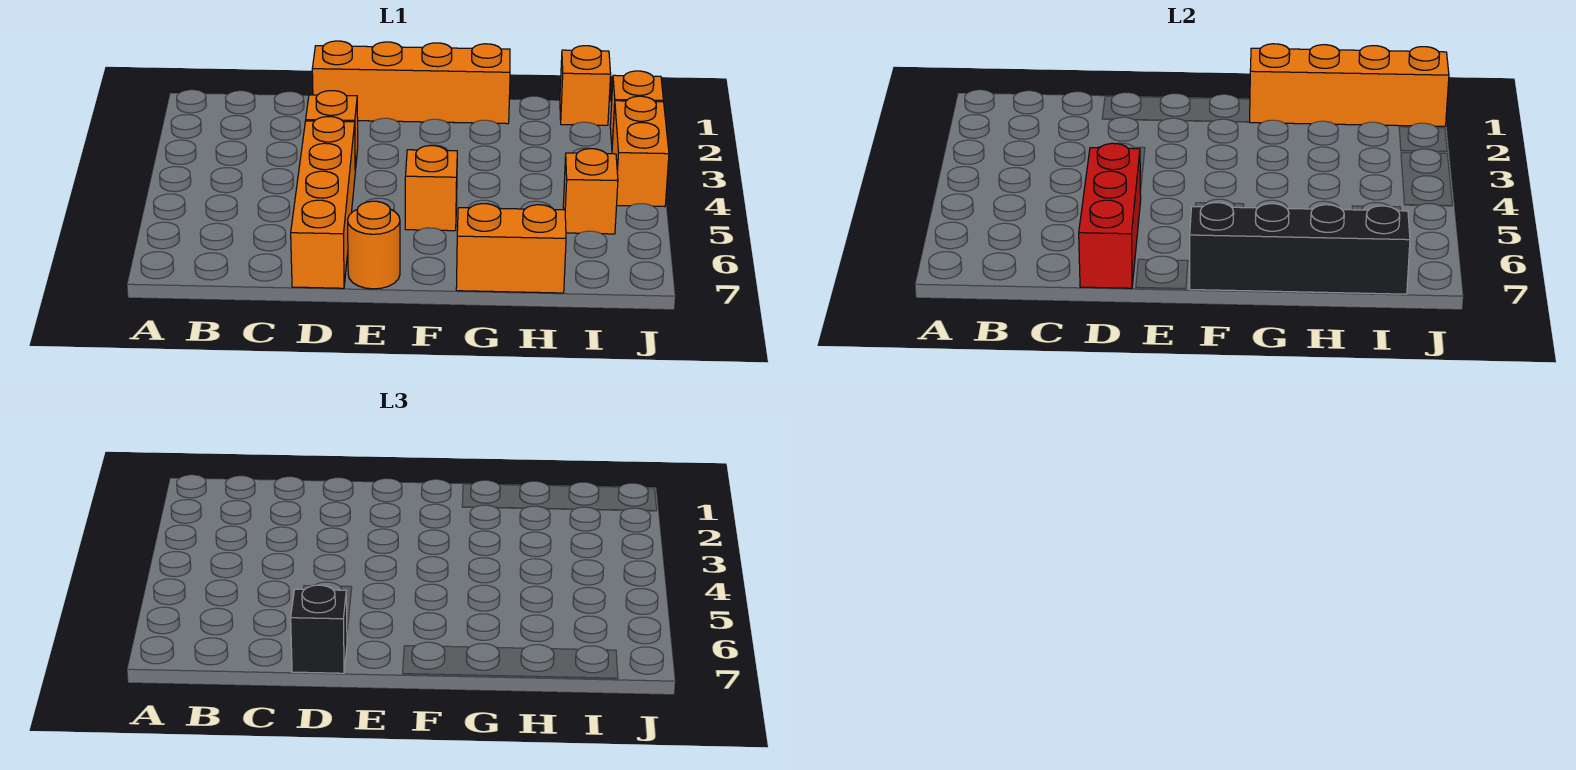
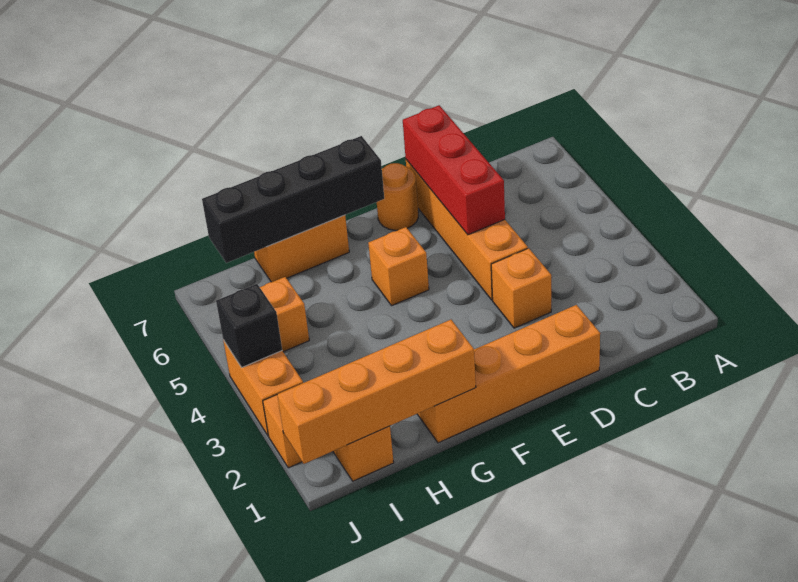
black 1x1 brick [291,585,347,673] -> black 1x1 brick moved to [216,284,282,368]

